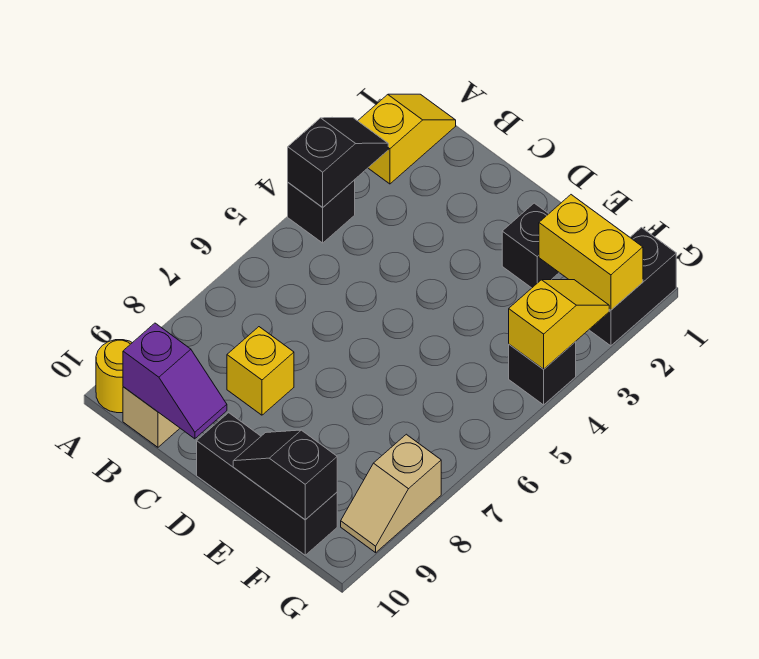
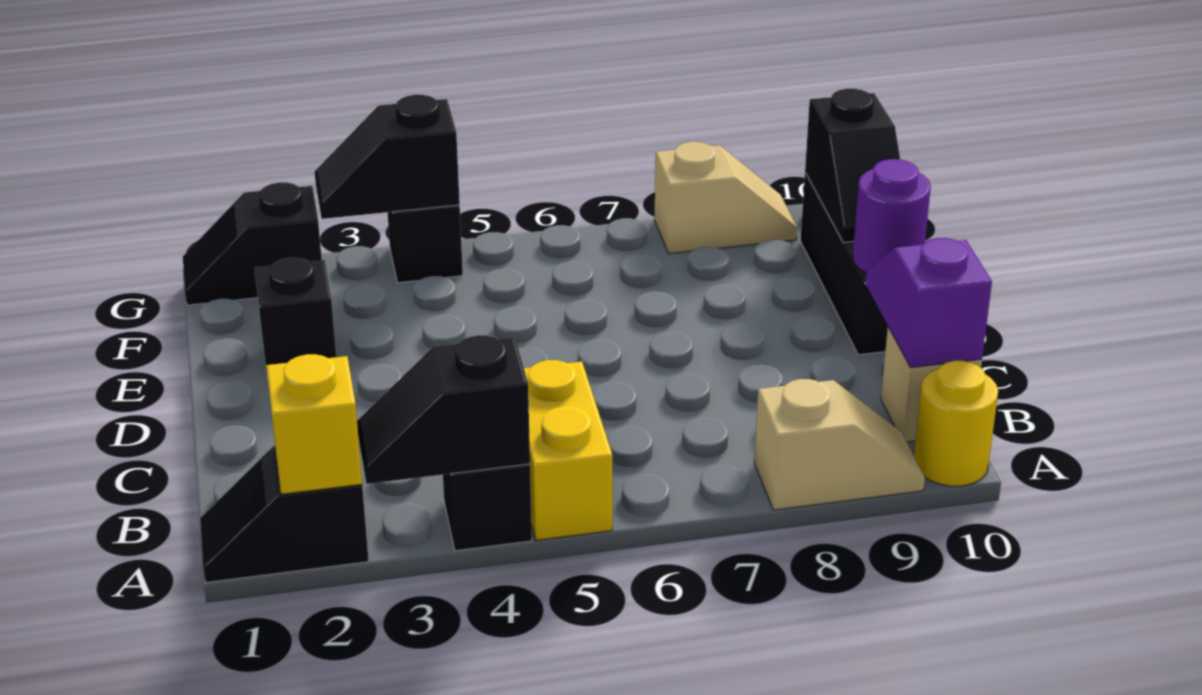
yellow 1x2 slope [358,94,456,184] -> black 1x2 slope [200,446,369,582]
none -> tan 1x2 slope [754,379,925,510]
yellow 1x1 brick [227,327,294,415] -> yellow 1x1 brick moved to [266,354,362,494]
none -> purple 1x1 round brick [853,159,931,273]
yellow 1x2 brick [539,195,643,310] -> yellow 1x2 brick moved to [524,360,612,540]
black 1x2 brick [589,228,676,346] -> black 1x2 slope [183,182,322,305]
yellow 1x2 slope [509,280,609,369] -> black 1x2 slope [315,95,460,219]

